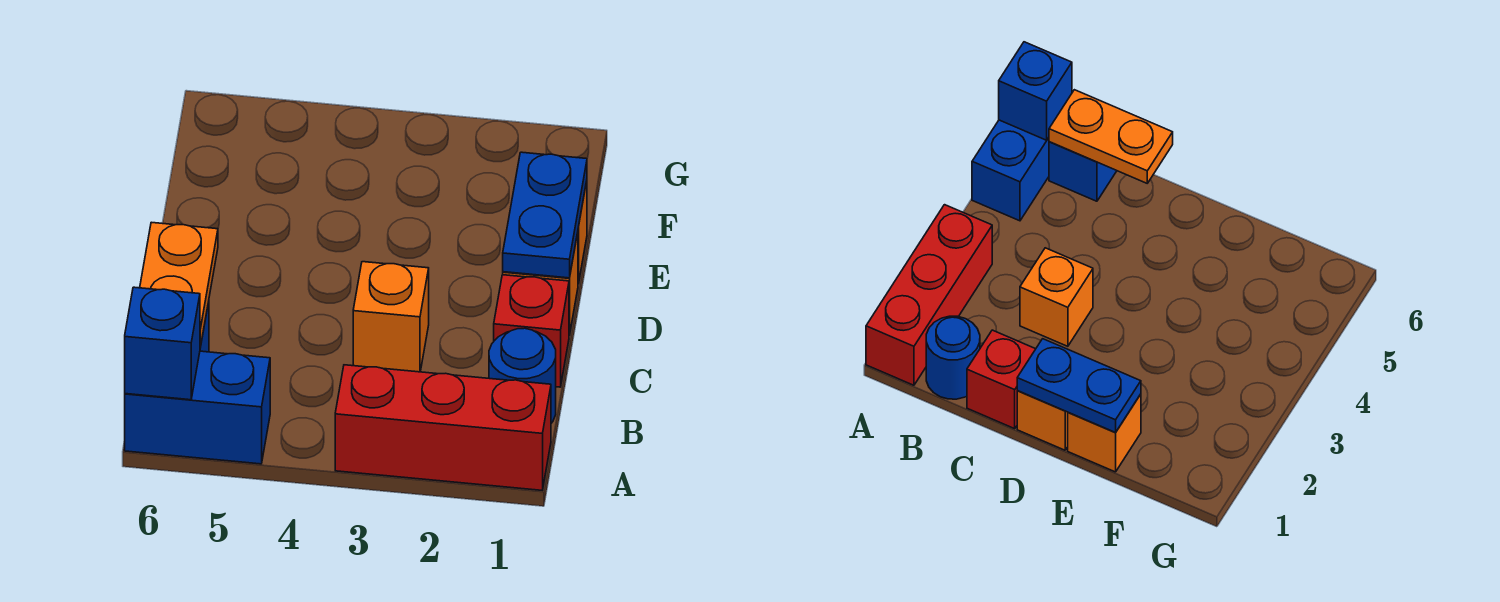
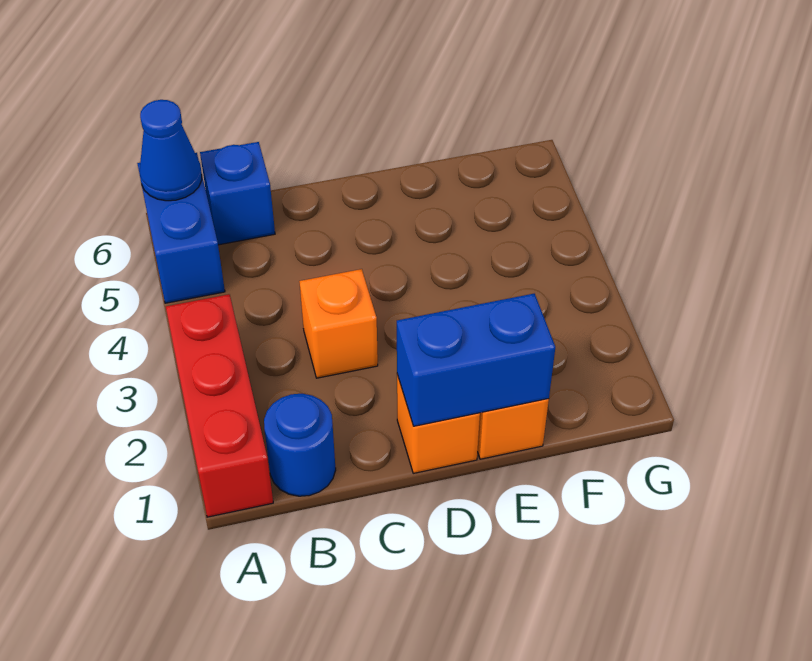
blue 1x1 brick [125,287,200,400] -> blue 1x1 cone [140,100,202,201]
orange 1x2 plate [140,222,218,347] -> none
red 1x1 brick [494,275,569,387] -> none
blue 1x2 plate [503,152,587,278] -> blue 1x2 brick [397,294,555,426]

